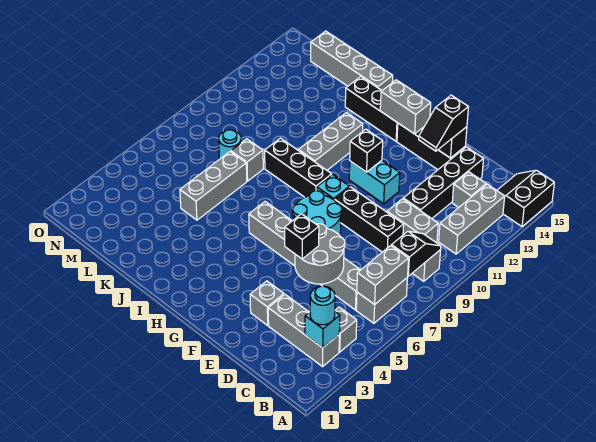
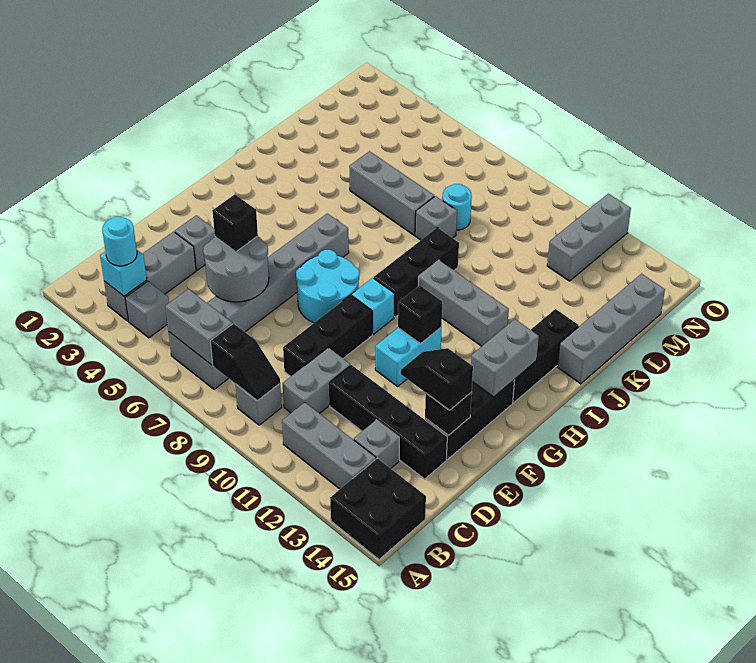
black 2x2 slope [497,170,554,227] -> black 2x2 brick [330,458,426,560]
none -> grey 1x3 brick [547,194,631,281]

